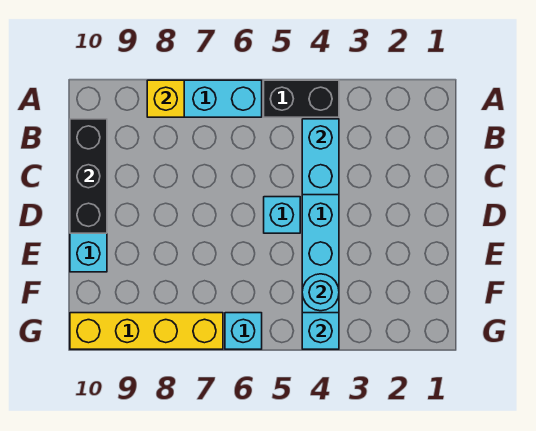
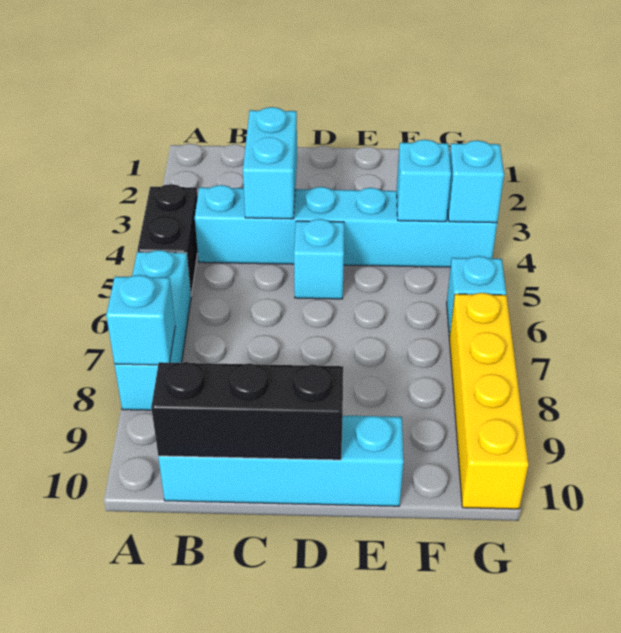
yellow 1x1 brick [147,80,184,117] -> cyan 1x1 brick [106,275,175,365]
cyan 1x2 brick [302,119,339,195] -> cyan 1x2 brick turned to [243,107,297,219]
cyan 1x1 round brick [302,274,339,311] -> cyan 1x1 brick [397,140,451,222]

